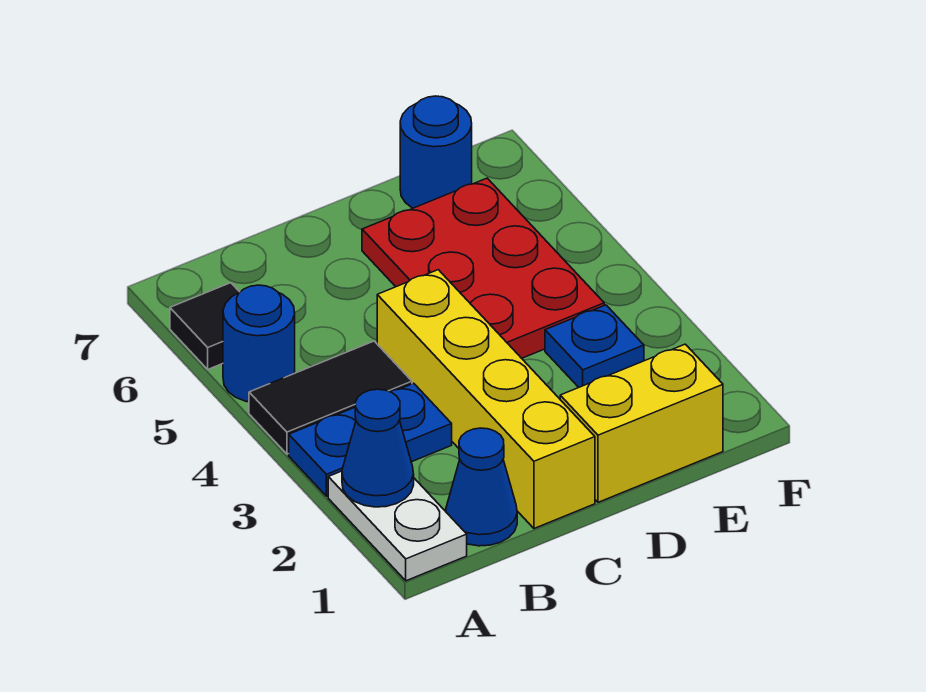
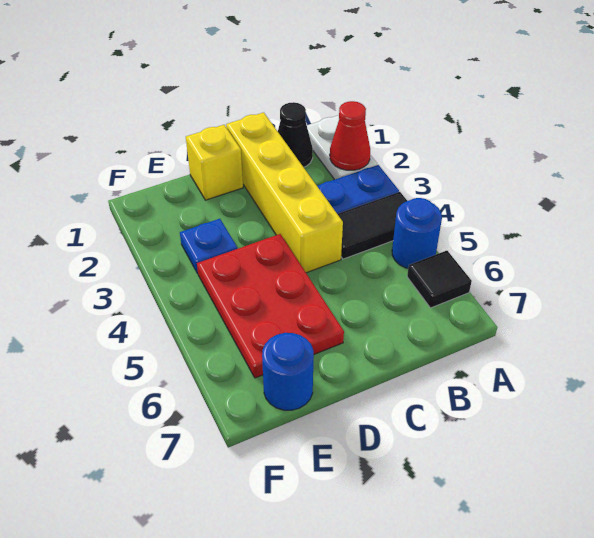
blue 1x1 cone [342,389,414,507] -> red 1x1 cone [330,101,370,170]
blue 1x1 cone [446,428,517,546] -> black 1x1 cone [278,102,313,167]
yellow 1x2 brick [560,344,723,502] -> yellow 1x1 brick [186,125,243,200]

